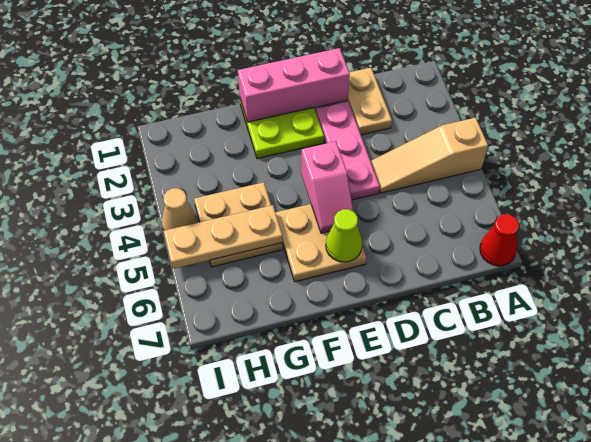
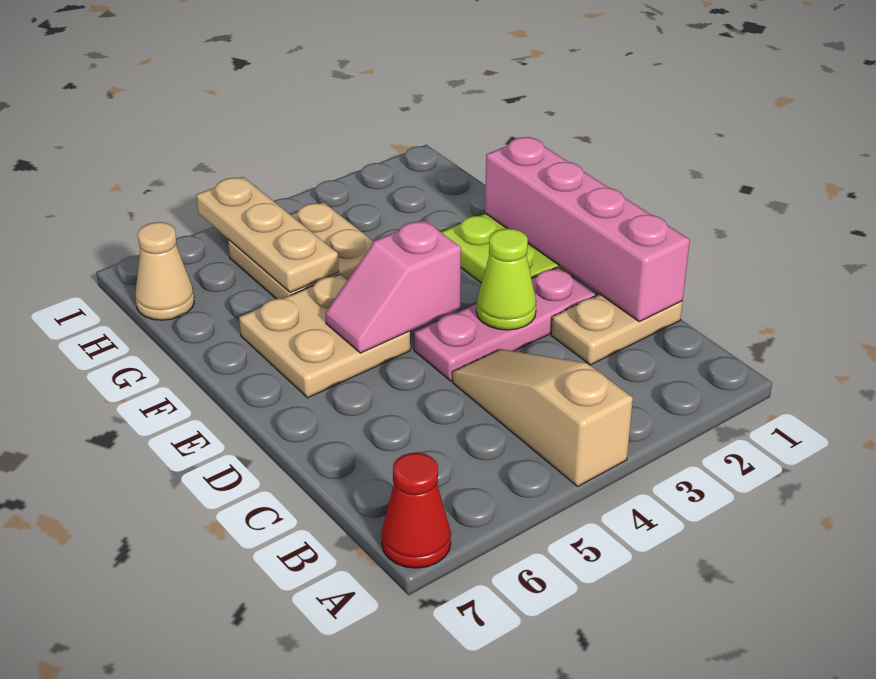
pink 1x3 brick [238,48,350,122] -> pink 1x4 brick [485,137,690,322]
lime 1x1 cone [326,209,362,262] -> lime 1x1 cone moved to [476,229,536,330]
tan 1x1 cone [162,188,197,231] -> tan 1x1 cone moved to [135,222,194,320]

